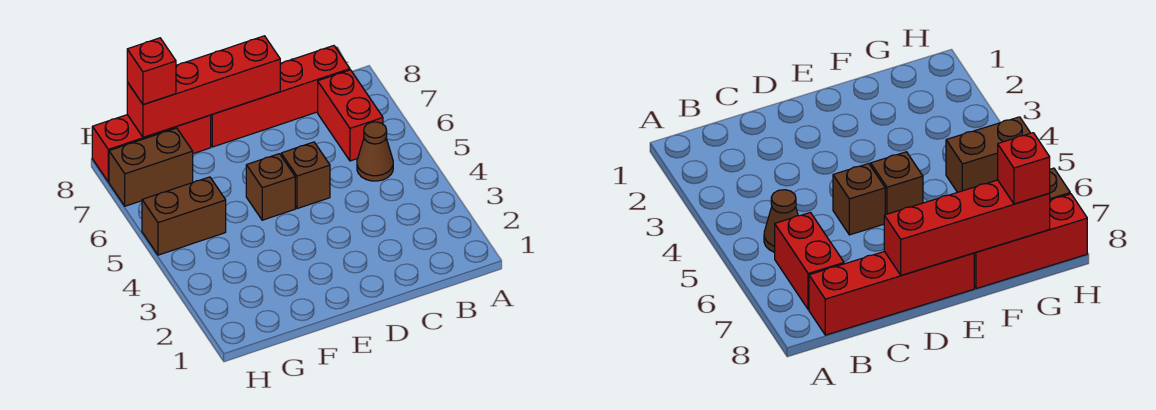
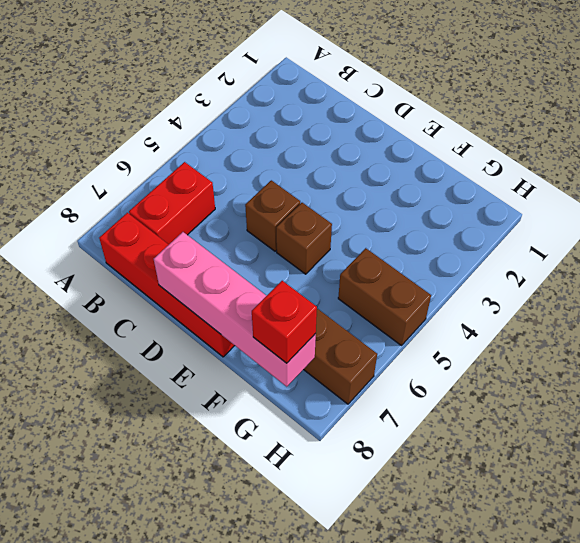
brown 1x1 cone [357,122,393,181] -> none
red 1x4 brick [127,36,280,137] -> pink 1x4 brick [154,232,316,387]
red 1x3 brick [92,115,211,182] -> none

